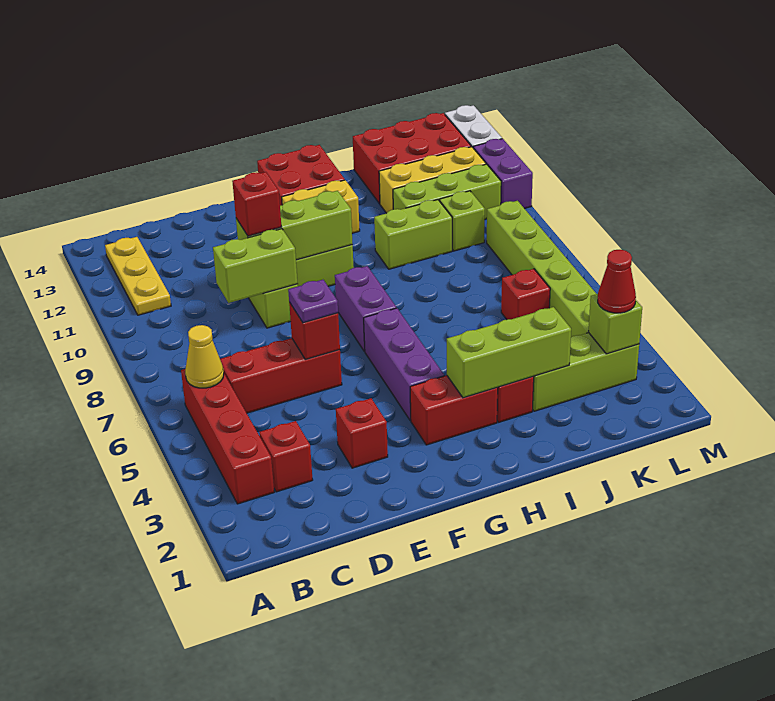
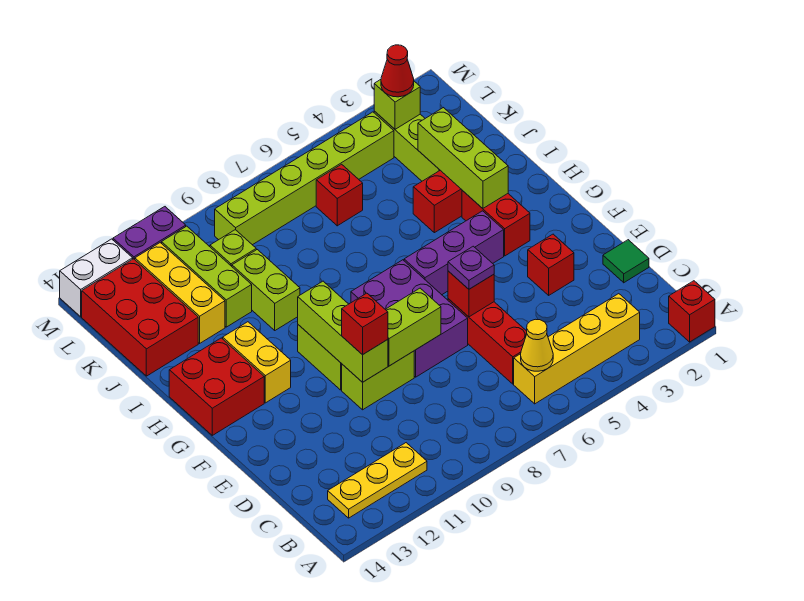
red 1x4 brick [181,369,274,504] -> yellow 1x4 brick [514,294,640,404]
red 1x1 brick [259,421,313,492] -> red 1x1 brick moved to [669,281,715,342]
none -> green 1x1 tile [603,240,649,283]
lime 1x2 brick [213,229,298,303] -> lime 1x2 brick turned to [385,288,441,366]
purple 1x2 brick [335,266,396,351] -> purple 2x3 brick [351,260,468,377]

